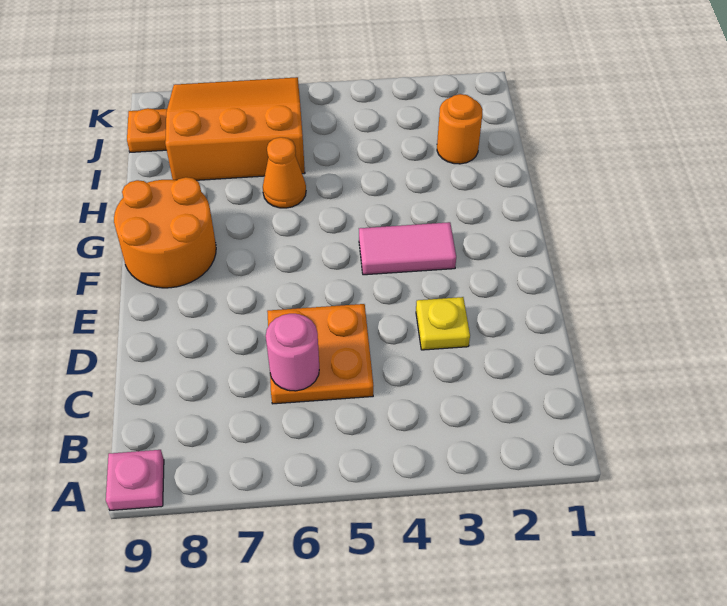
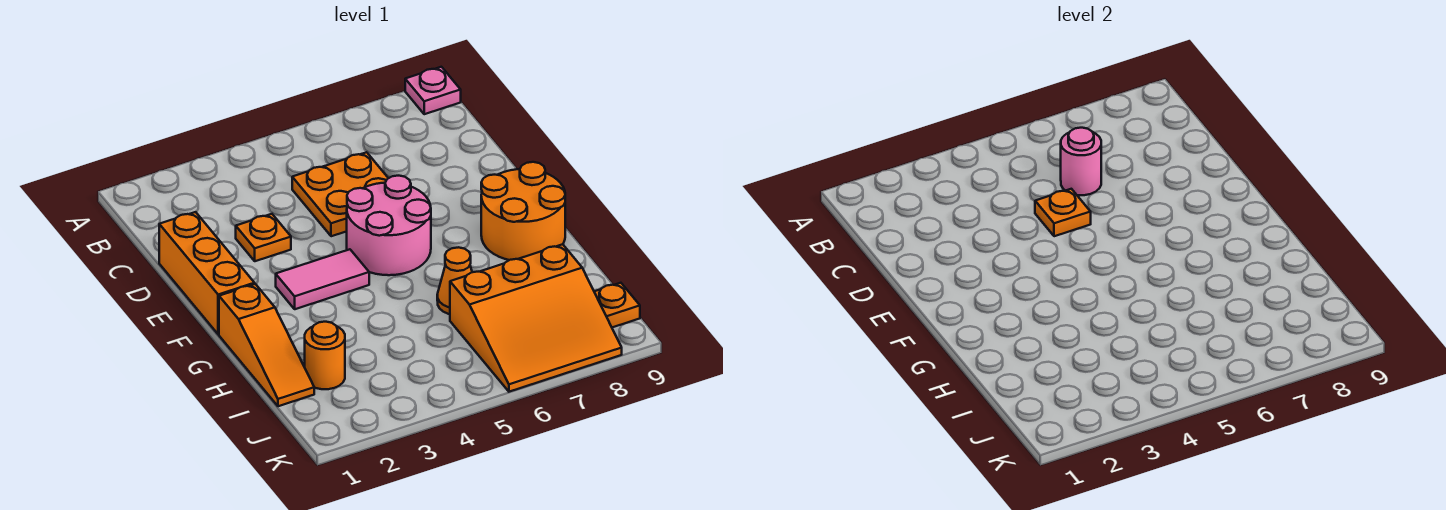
none -> orange 1x3 brick [159,212,255,334]
yellow 1x1 plate [416,297,470,350] -> orange 1x1 plate [236,214,291,261]
none -> orange 1x1 plate [1035,189,1091,236]
none -> pink 2x2 round brick [347,176,431,275]
none -> orange 1x3 slope [219,284,314,406]

